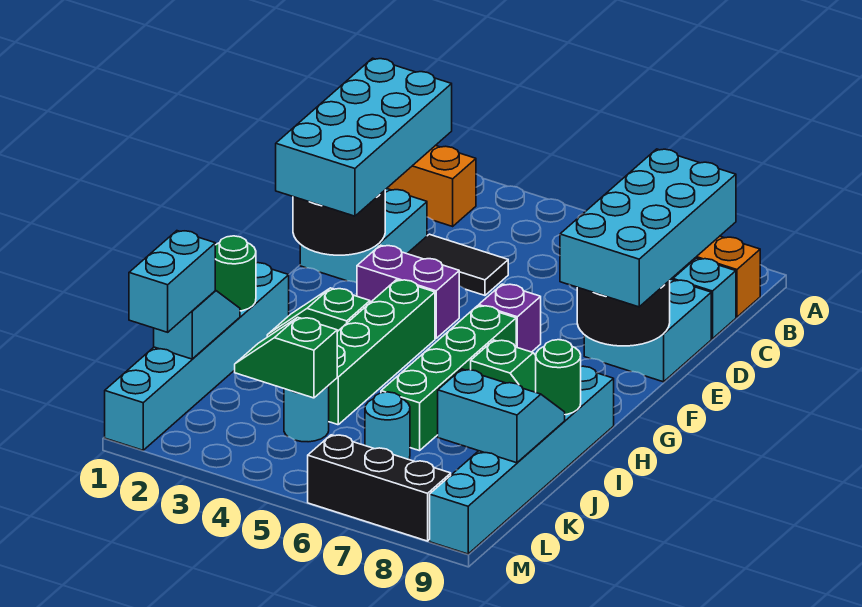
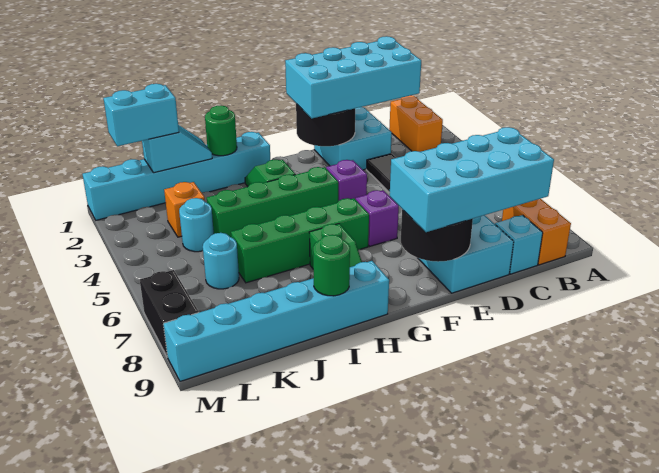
purple 1x2 brick [357,245,459,338] -> purple 1x1 brick [326,160,367,201]
cyan 2x2 slope [438,369,565,463] -> none
none -> orange 1x1 brick [164,182,205,237]
green 1x2 slope [235,317,337,398] -> none
black 1x3 brick [308,435,451,541] -> black 1x2 brick [140,270,199,357]

